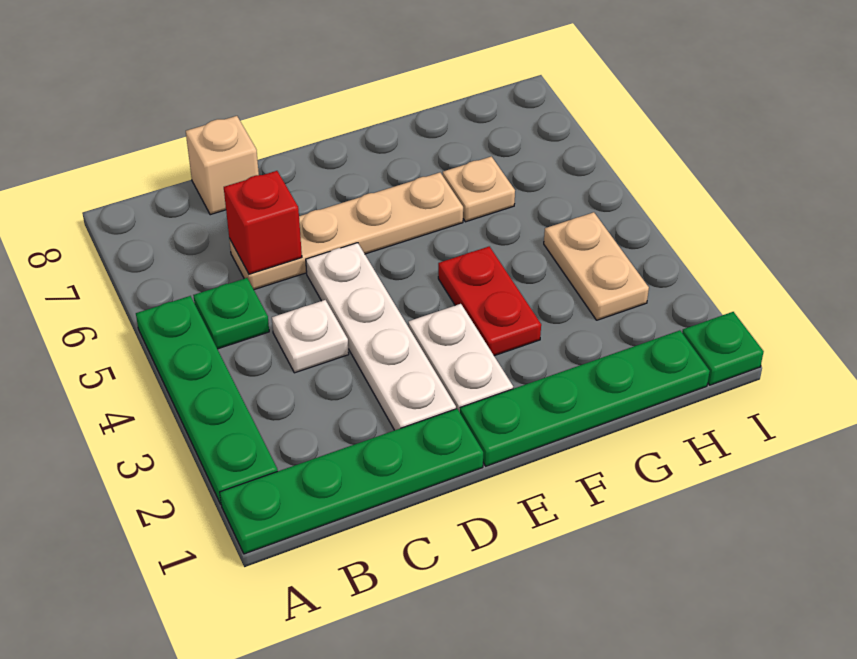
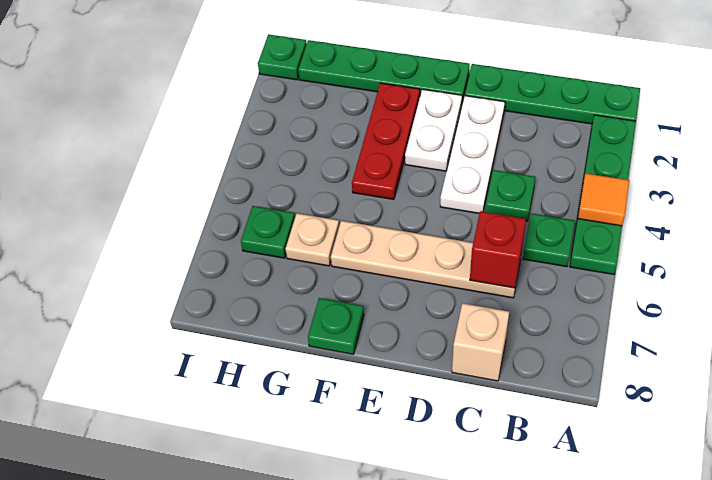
none -> orange 1x1 tile [578,173,629,226]
white 1x1 plate [272,300,349,373] -> green 1x1 plate [485,170,535,221]
white 1x4 plate [306,243,456,430] -> white 1x3 plate [440,96,505,213]
red 1x2 plate [438,246,541,356] -> red 1x3 plate [352,83,420,199]
none -> green 1x1 plate [308,298,364,354]
tan 1x2 plate [544,212,649,320] -> none
none -> green 1x1 plate [241,206,295,258]

